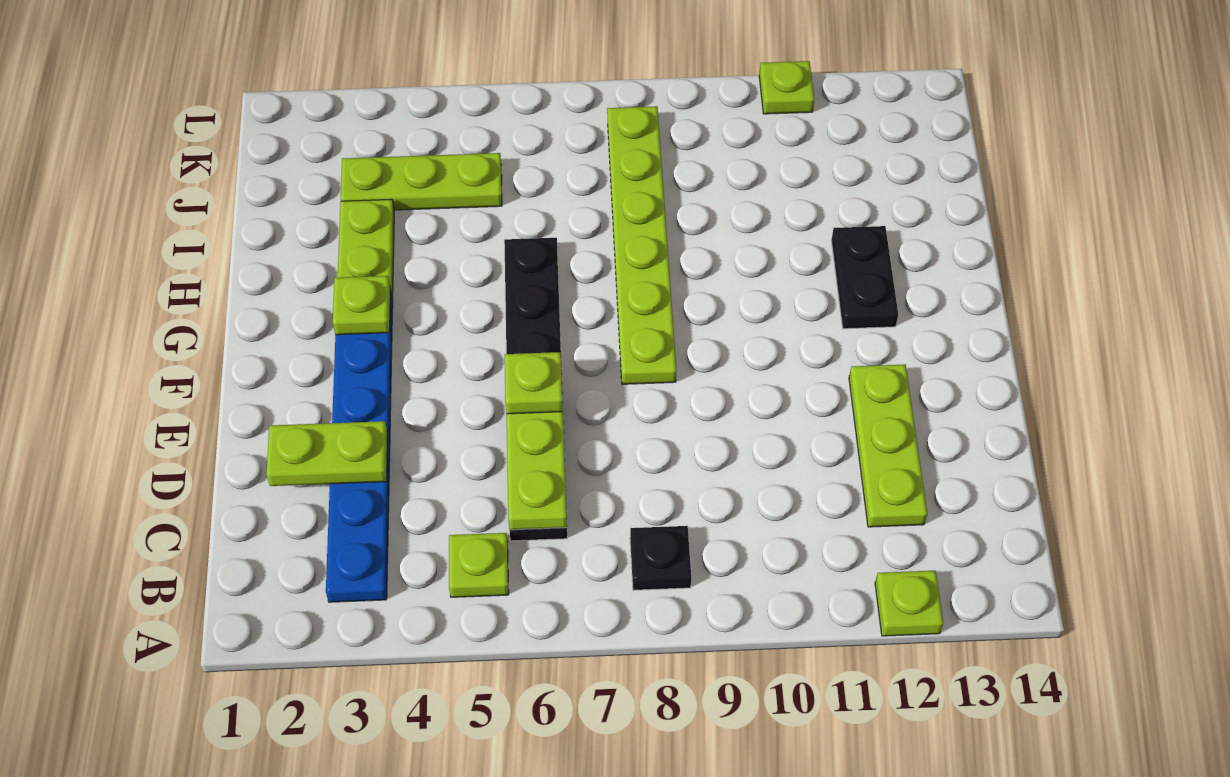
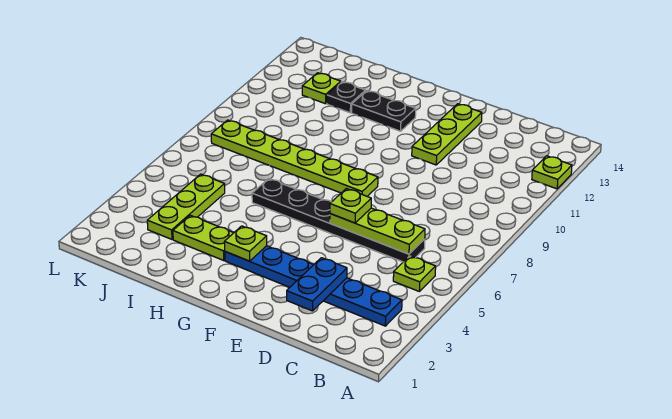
black 1x1 plate [630,526,691,590] -> black 1x1 plate moved to [327,82,366,113]
lime 1x3 plate [849,364,927,527] -> lime 1x3 plate turned to [412,104,482,165]
lime 1x2 plate [266,421,388,486] -> blue 1x2 plate [287,258,347,311]
lime 1x1 plate [759,61,814,114] -> lime 1x1 plate moved to [302,73,341,104]

